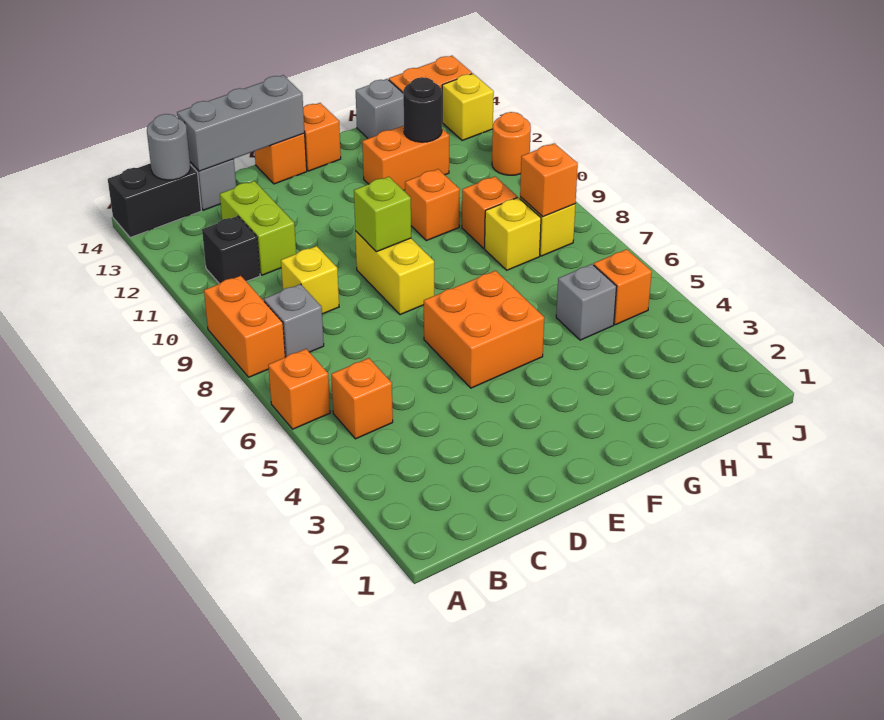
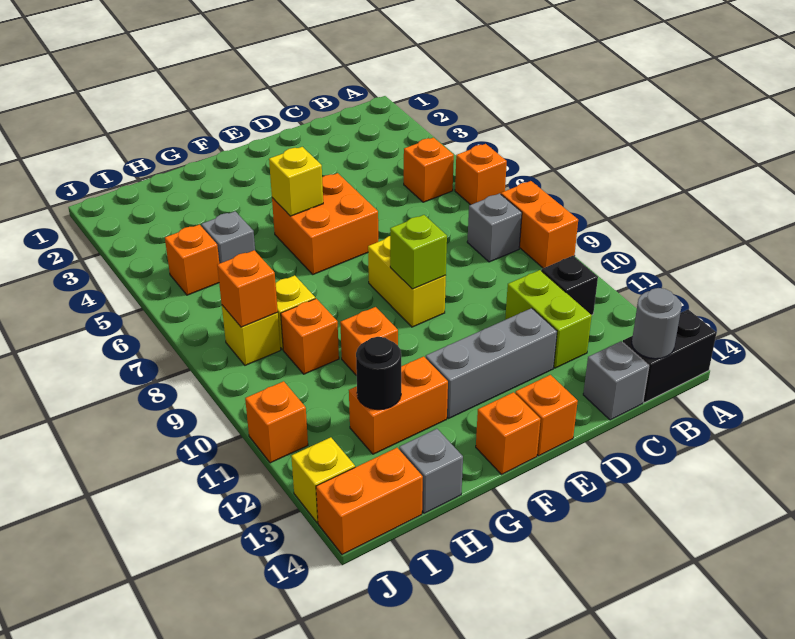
yellow 1x1 brick [281,246,339,314] -> yellow 1x1 brick moved to [269,147,323,216]
grey 1x3 brick [177,75,305,171] -> grey 1x3 brick moved to [426,308,557,418]
orange 1x1 round brick [492,112,531,175] -> orange 1x1 brick [245,381,308,463]

